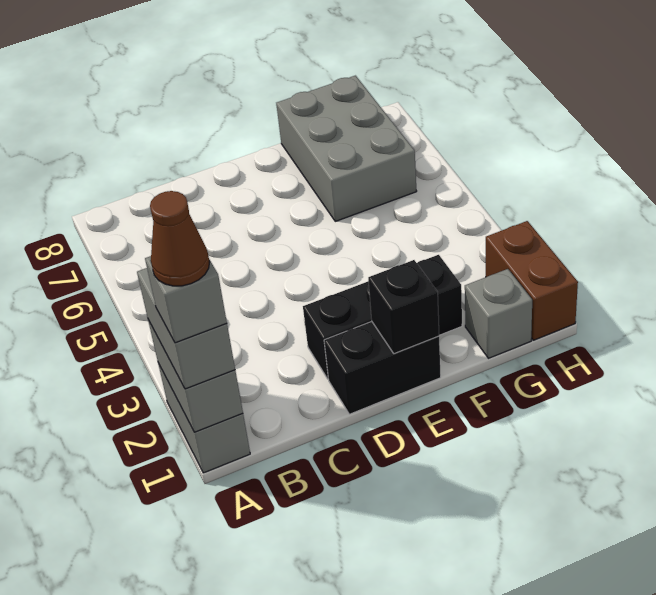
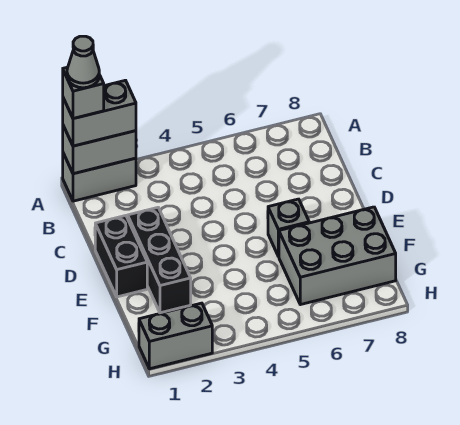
brown 1x1 cone [150,191,209,286] -> grey 1x1 cone [67,36,99,88]
black 1x1 brick [368,260,439,354] -> none
grey 1x1 brick [465,269,532,358] -> grey 1x1 brick moved to [268,199,309,257]
brown 1x2 brick [486,221,578,340] -> grey 1x2 brick [139,303,212,369]

